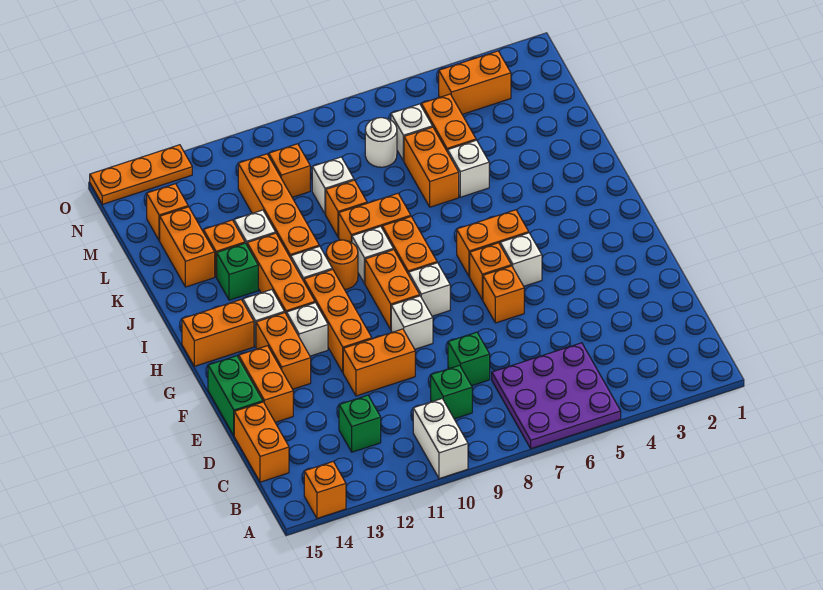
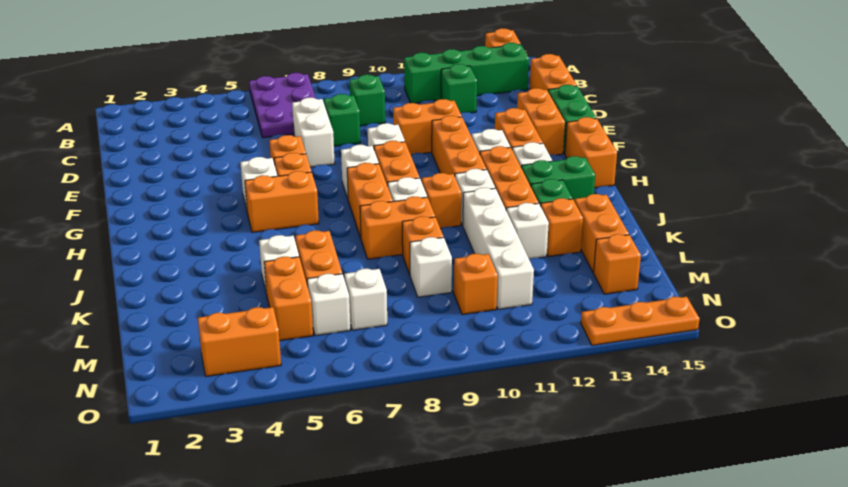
purple 3x3 plate [492,343,621,449] -> purple 2x3 plate [249,73,316,138]
white 1x2 brick [413,399,468,479] -> white 1x2 brick moved to [292,98,335,167]
none -> green 1x4 brick [404,43,529,103]
orange 1x2 brick [182,300,254,366] -> orange 1x2 brick turned to [565,117,617,188]
orange 1x1 round brick [326,240,358,290] -> orange 1x1 brick [422,173,461,228]
none -> green 1x2 brick [521,156,595,201]
orange 1x4 brick [238,154,319,258] -> white 1x4 brick [463,188,534,309]
white 1x1 round brick [365,118,397,167] -> white 1x1 brick [344,269,387,330]

